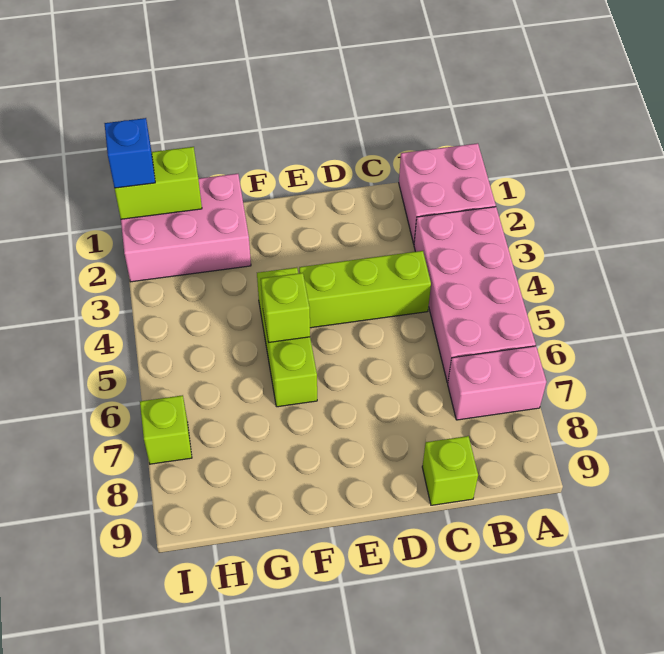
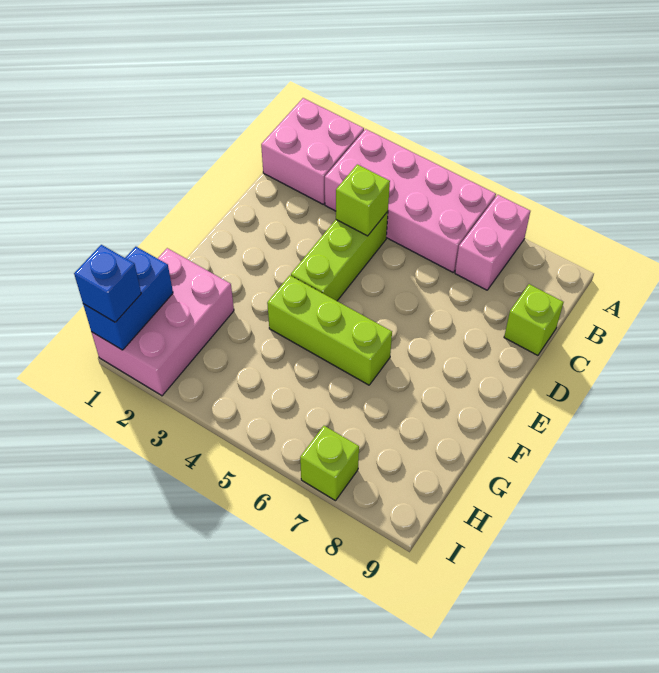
lime 1x1 brick [261,273,310,343] -> lime 1x1 brick moved to [336,164,390,236]
lime 1x2 brick [115,147,202,219] -> blue 1x2 brick [83,247,173,350]

